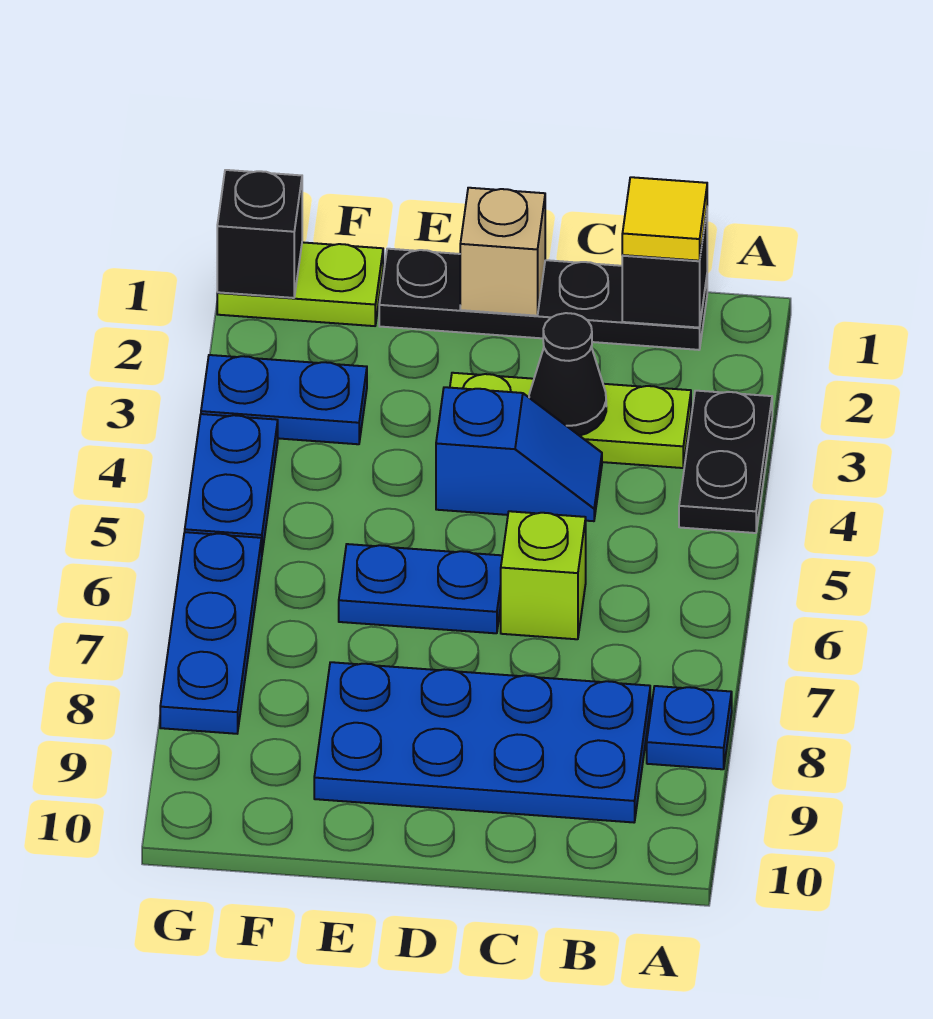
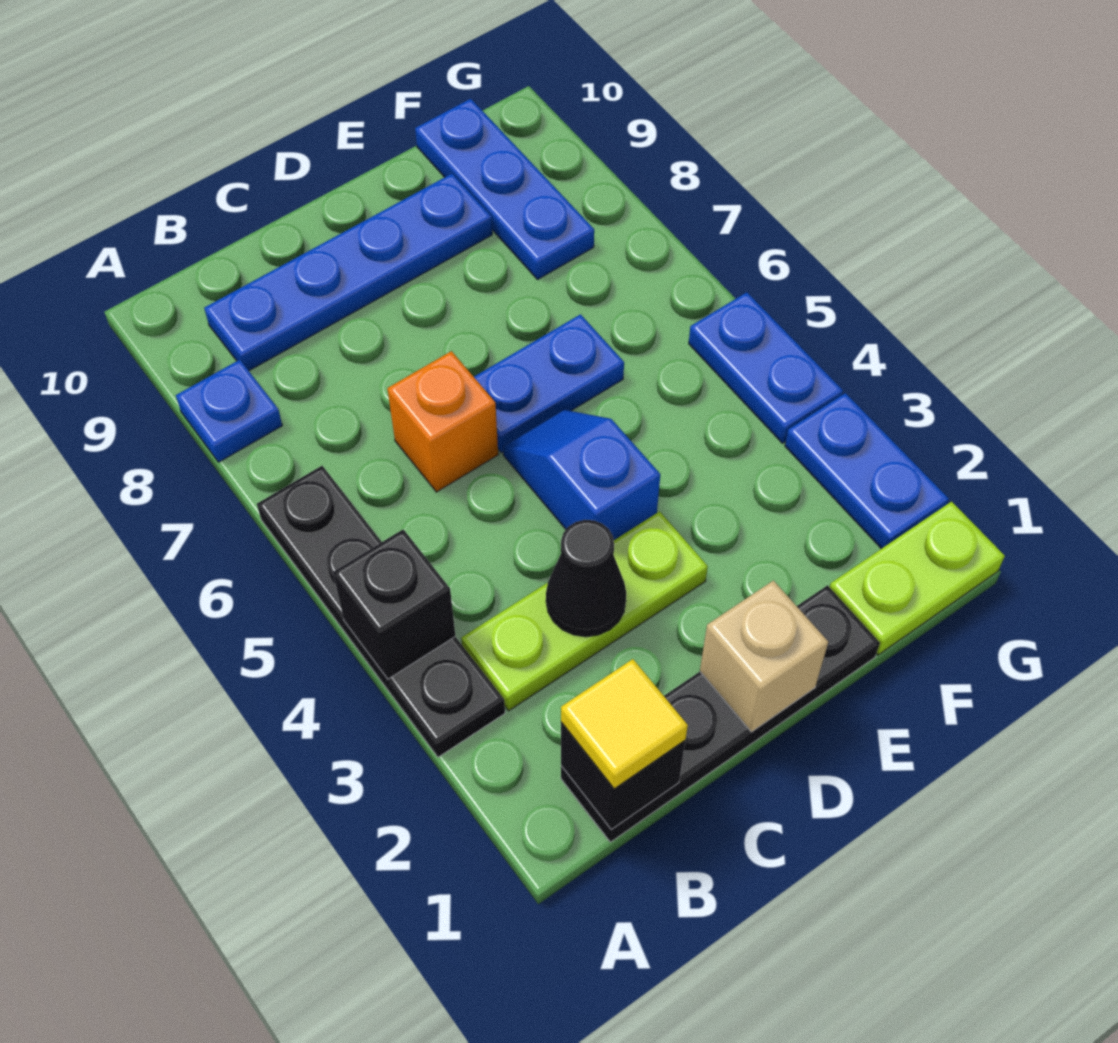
black 1x2 plate [679,391,772,533] -> black 1x4 plate [257,466,505,757]
blue 2x4 plate [314,662,650,822] -> blue 1x4 plate [204,174,492,371]
blue 1x2 slope [436,387,602,521] -> blue 1x2 slope turned to [503,410,660,540]
lime 1x1 brick [501,511,586,639] -> orange 1x1 brick [387,351,498,492]
blue 1x2 plate [201,355,367,444] -> blue 1x2 plate turned to [785,393,949,549]
black 1x1 brick [217,170,302,298] -> black 1x1 brick moved to [333,529,455,679]
blue 1x3 plate [160,532,262,734] -> blue 1x3 plate moved to [415,99,594,280]

